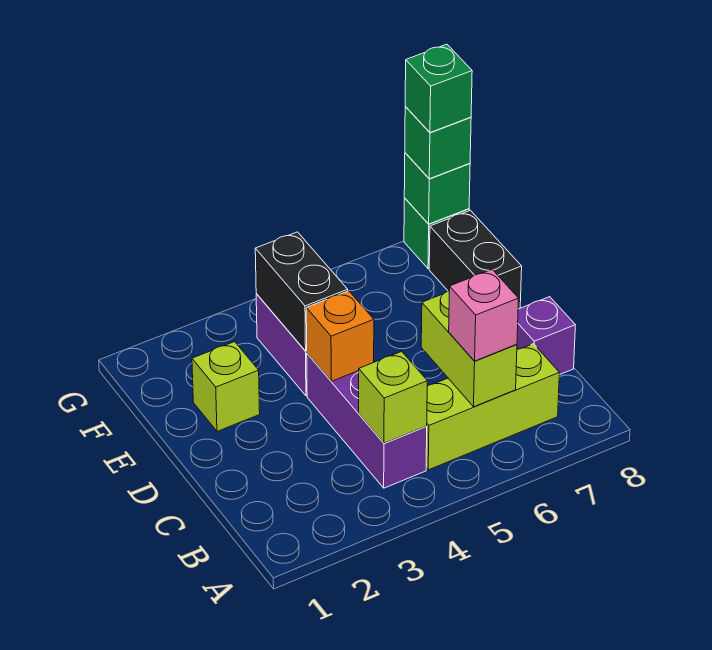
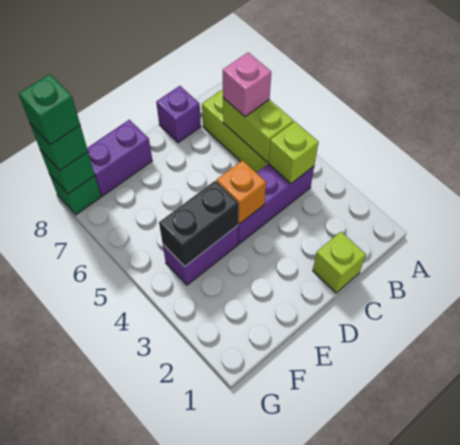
lime 1x2 brick [421,291,517,407] -> lime 1x2 brick turned to [223,98,293,162]
lime 1x1 brick [192,342,260,431] -> lime 1x1 brick moved to [313,232,366,293]
black 1x2 brick [429,210,522,309] -> purple 1x2 brick [87,120,152,196]

